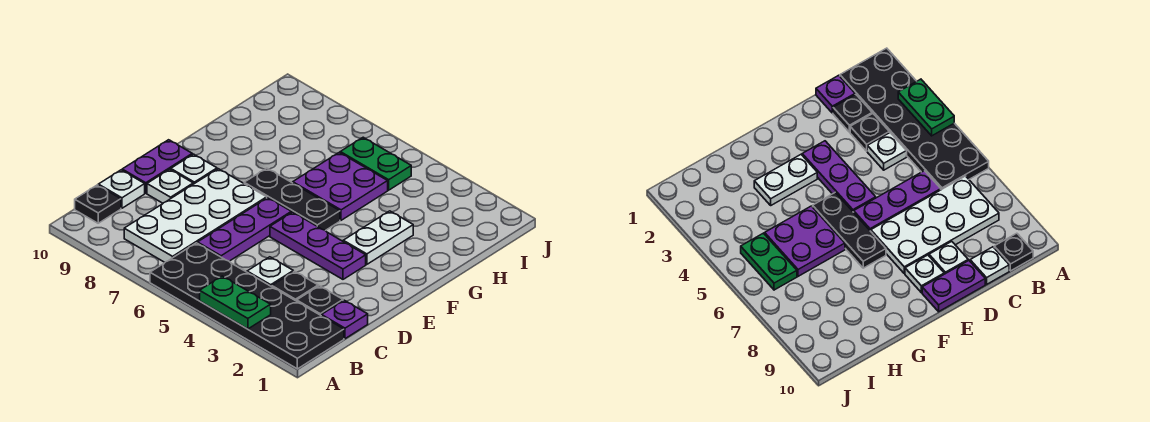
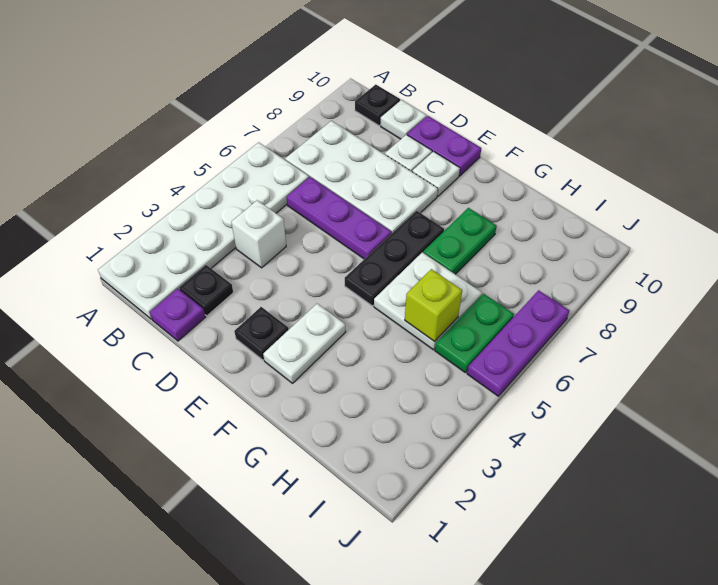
black 2x6 plate [150,243,344,369] -> white 2x6 plate [98,142,309,319]
green 1x2 plate [200,276,271,329] -> green 1x2 plate moved to [423,208,497,274]
black 1x1 plate [272,271,318,301] -> black 1x1 plate moved to [234,307,289,360]
white 1x1 plate [247,257,293,287] -> white 1x1 brick [231,200,286,268]
purple 1x3 plate [270,212,366,279] -> purple 1x3 plate moved to [467,290,569,396]
white 1x2 plate [343,211,413,264] -> white 1x2 plate turned to [263,304,346,383]
purple 2x2 plate [293,152,388,220] -> white 2x2 plate [374,252,482,350]
none -> lime 1x1 brick [405,269,462,342]

